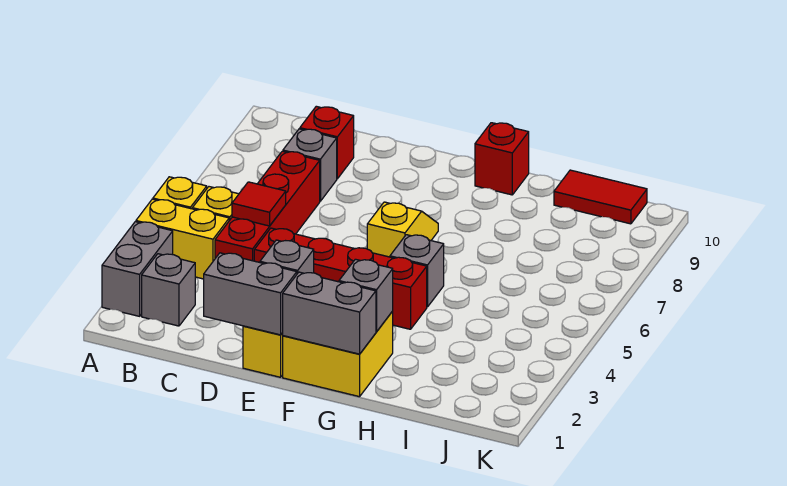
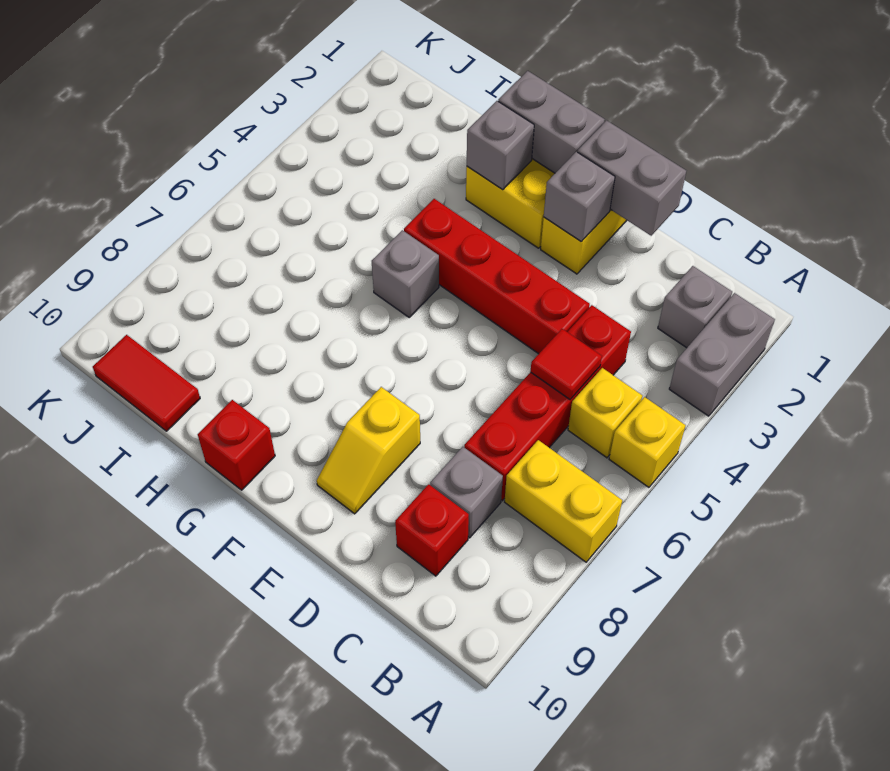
yellow 1x2 brick [136,199,229,279] -> yellow 1x2 brick moved to [505,440,622,562]
yellow 1x2 slope [367,202,438,257] -> yellow 1x2 slope moved to [317,387,420,514]

